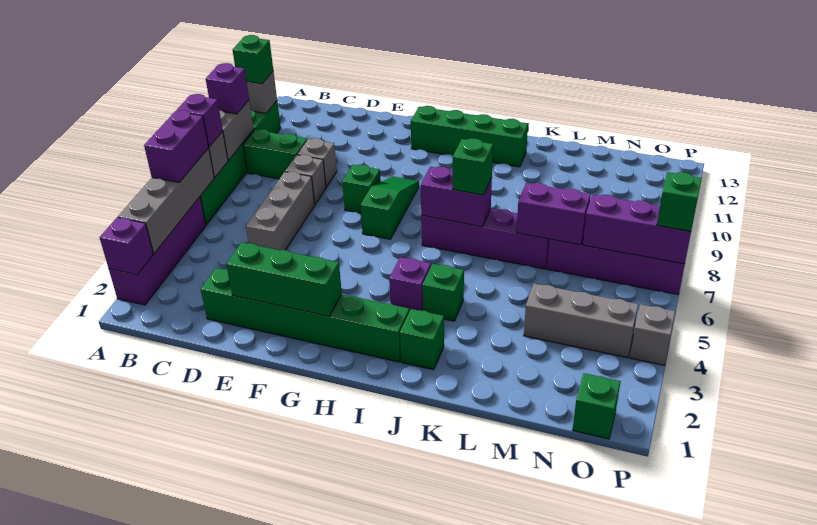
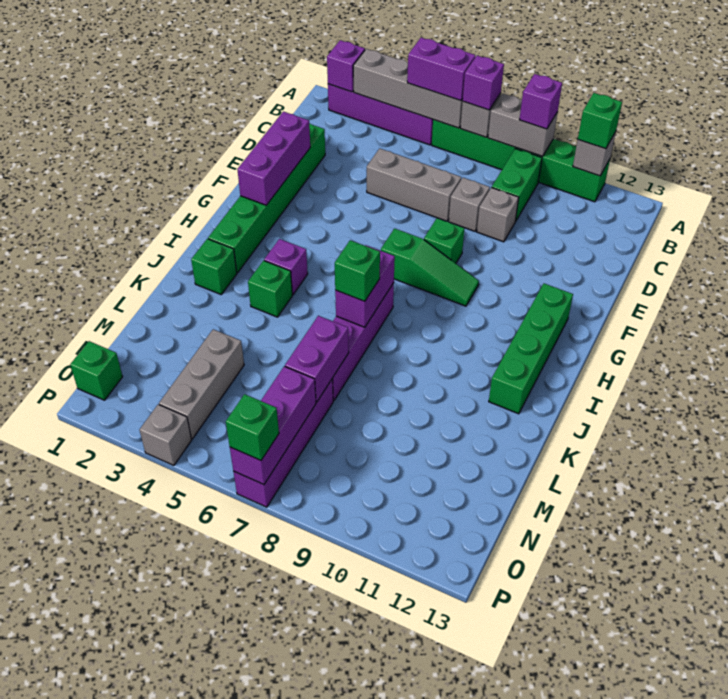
green 1x3 brick [226,242,342,316] -> purple 1x3 brick [237,111,310,205]

